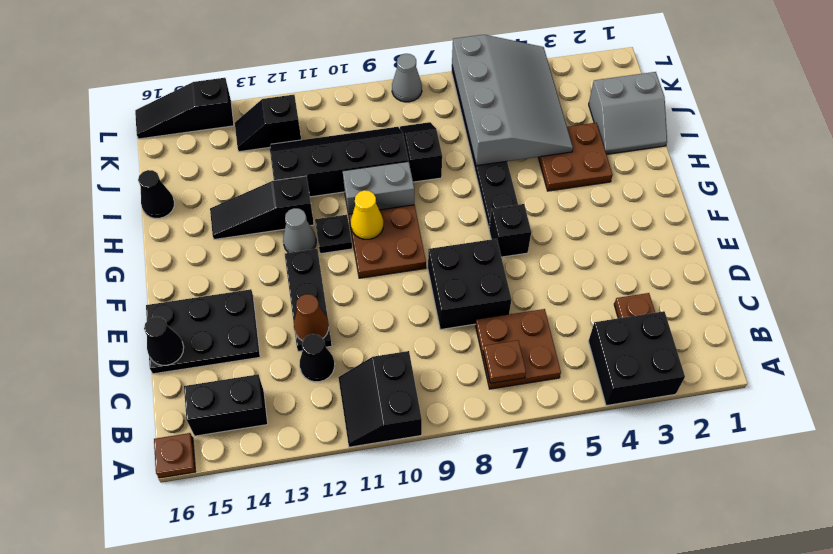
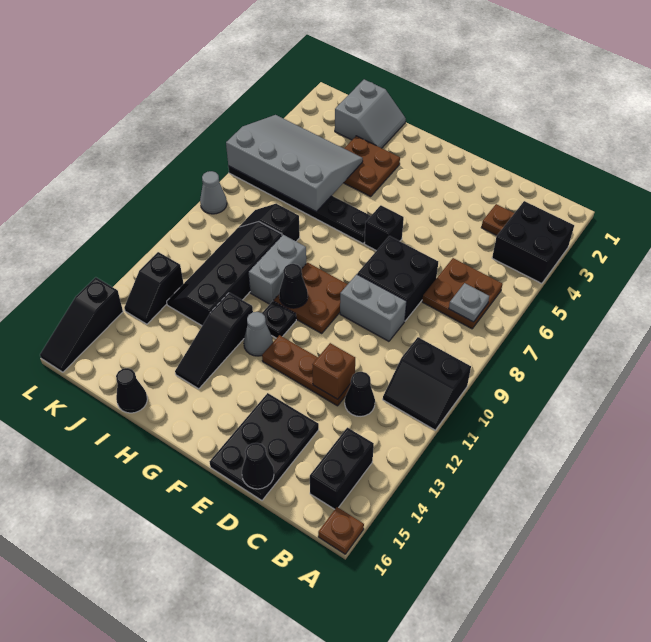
brown 1x1 plate [483,340,526,383] -> grey 1x1 plate [449,283,489,322]
none -> grey 1x2 brick [340,274,407,341]
black 1x3 plate [285,249,332,351] -> brown 1x3 plate [262,335,351,406]
brown 1x1 cone [294,294,329,341] -> brown 1x1 brick [312,343,355,399]
yellow 1x1 cone [351,190,383,239] -> black 1x1 cone [279,264,308,308]

